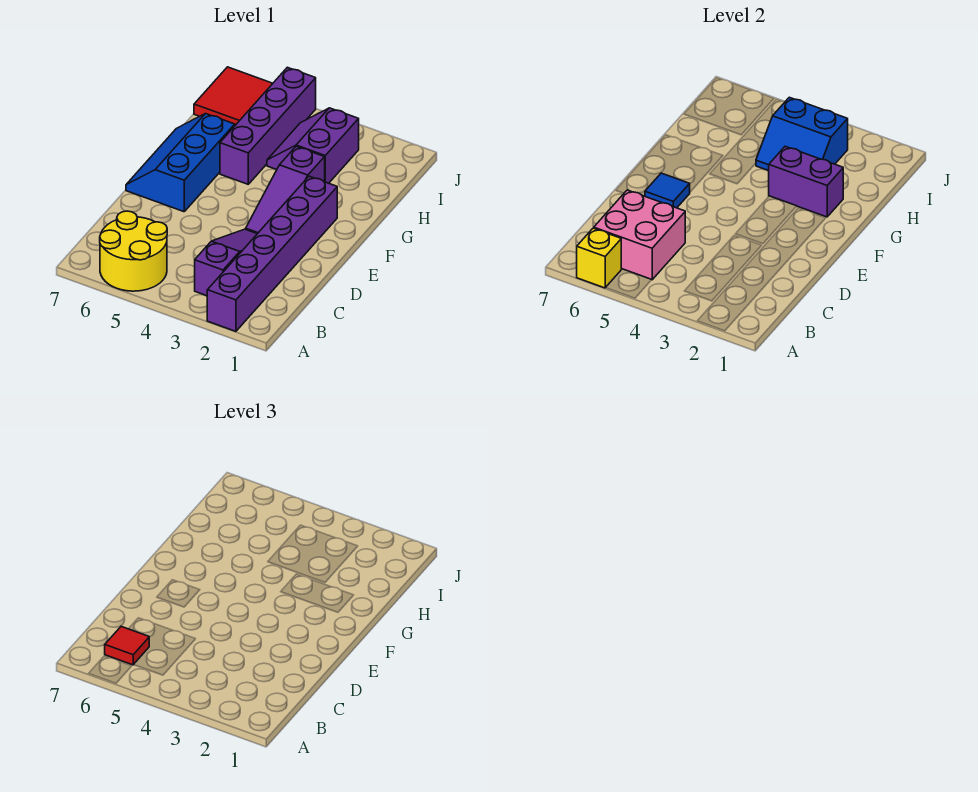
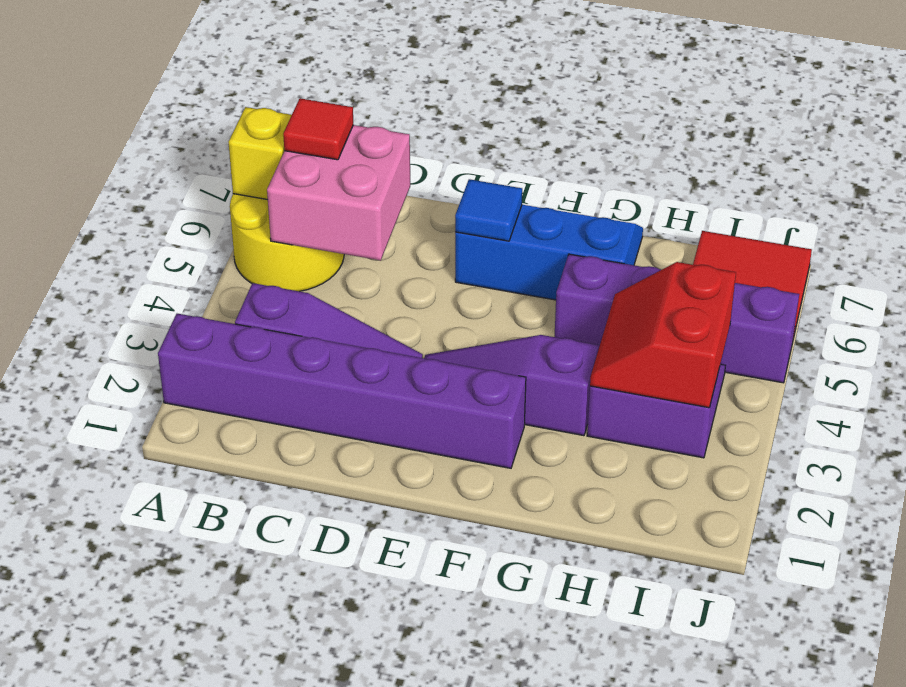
purple 1x2 brick [769,146,843,217] -> none
blue 2x2 slope [756,97,848,171] -> red 2x2 slope [590,262,736,408]

